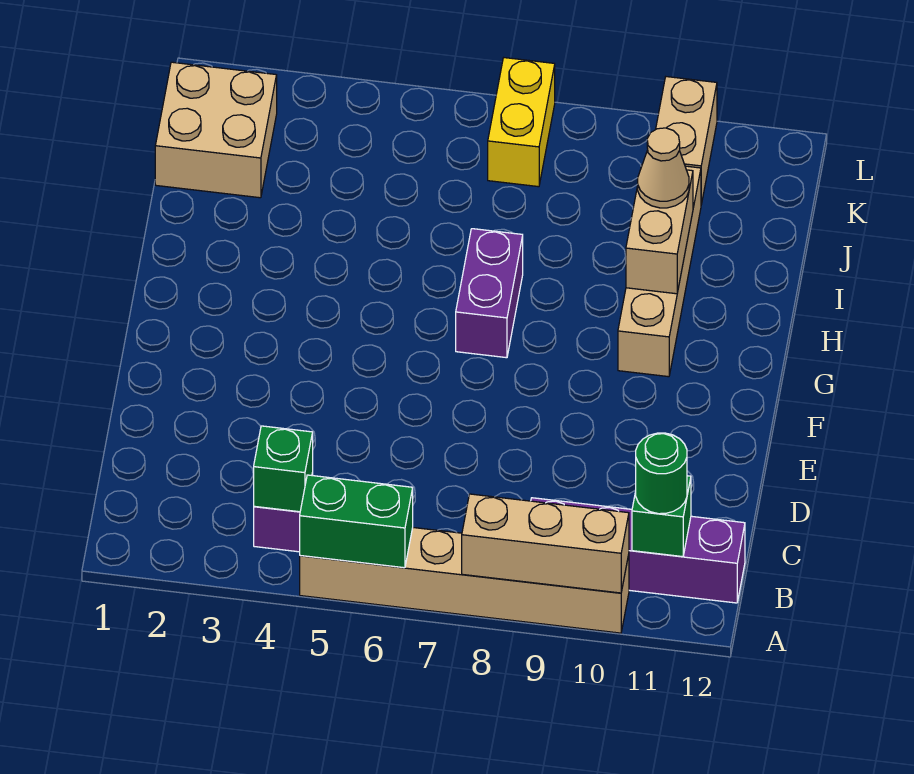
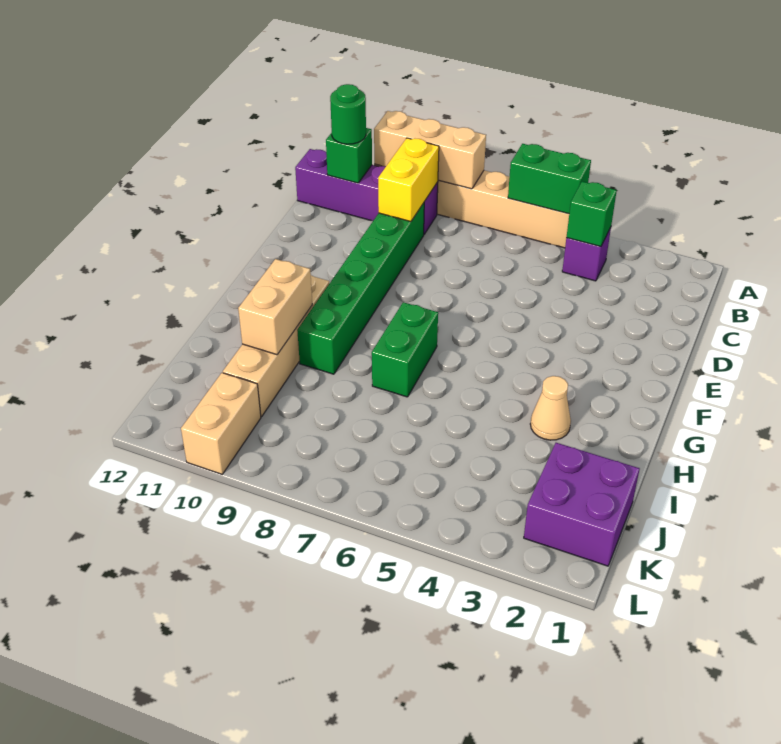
none -> green 1x6 brick [297,203,424,374]
purple 1x2 brick [456,229,523,358] -> green 1x2 brick [372,302,438,397]
tan 1x1 cone [638,128,689,208] -> tan 1x1 cone moved to [530,376,571,440]
tan 2x2 brick [155,62,277,198] -> purple 2x2 brick [524,443,640,566]
yellow 1x2 brick [488,58,555,187] -> yellow 1x2 brick moved to [378,138,439,222]

